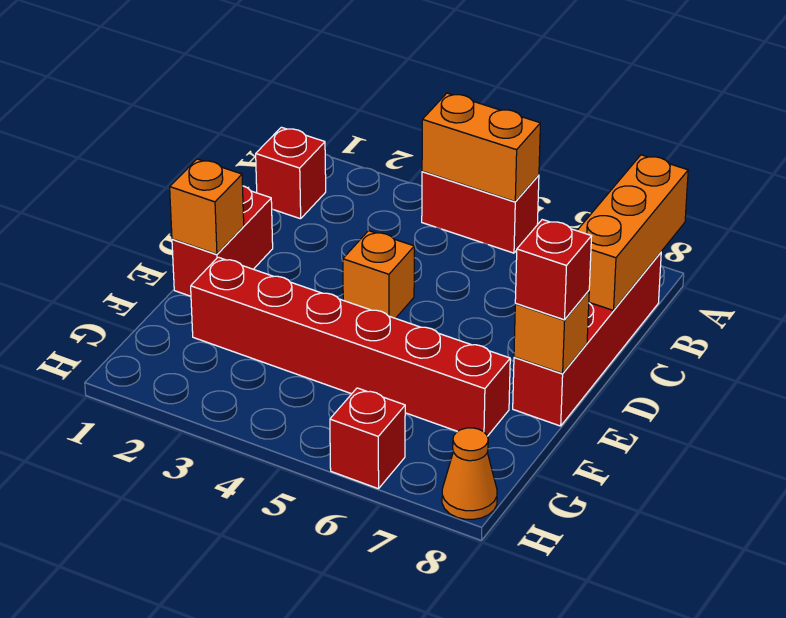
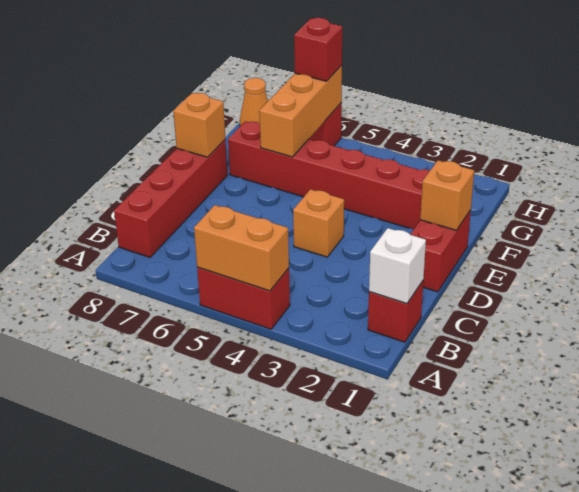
orange 1x3 brick [577,155,688,310] -> orange 1x3 brick moved to [259,65,342,157]
none -> white 1x1 brick [369,228,426,304]
red 1x1 brick [515,220,592,320] -> red 1x1 brick moved to [294,18,342,81]

